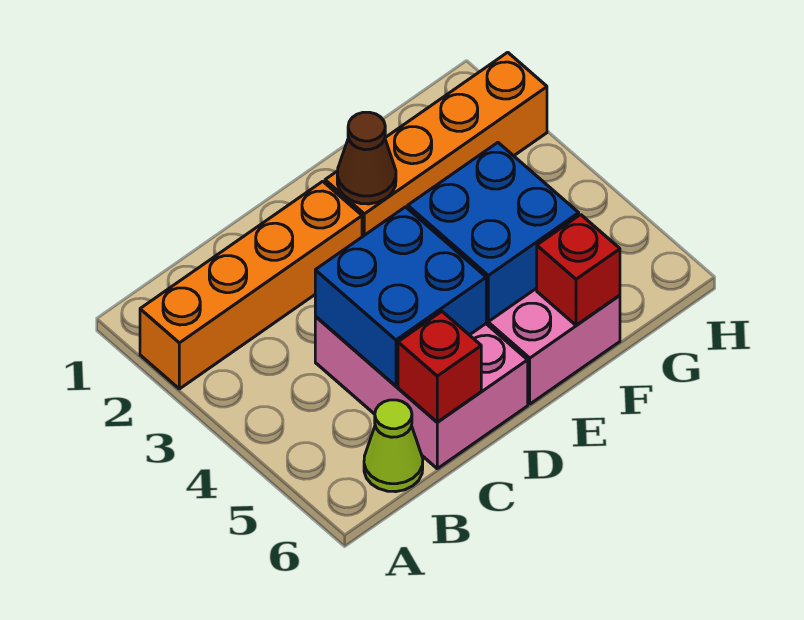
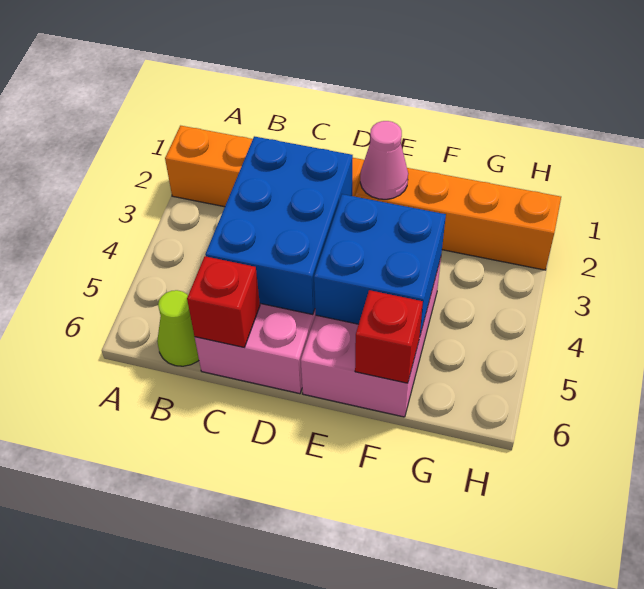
blue 2x2 brick [315,207,486,386] -> blue 2x3 brick [205,136,353,315]
brown 1x1 cone [337,112,396,204] -> pink 1x1 cone [360,121,408,199]

